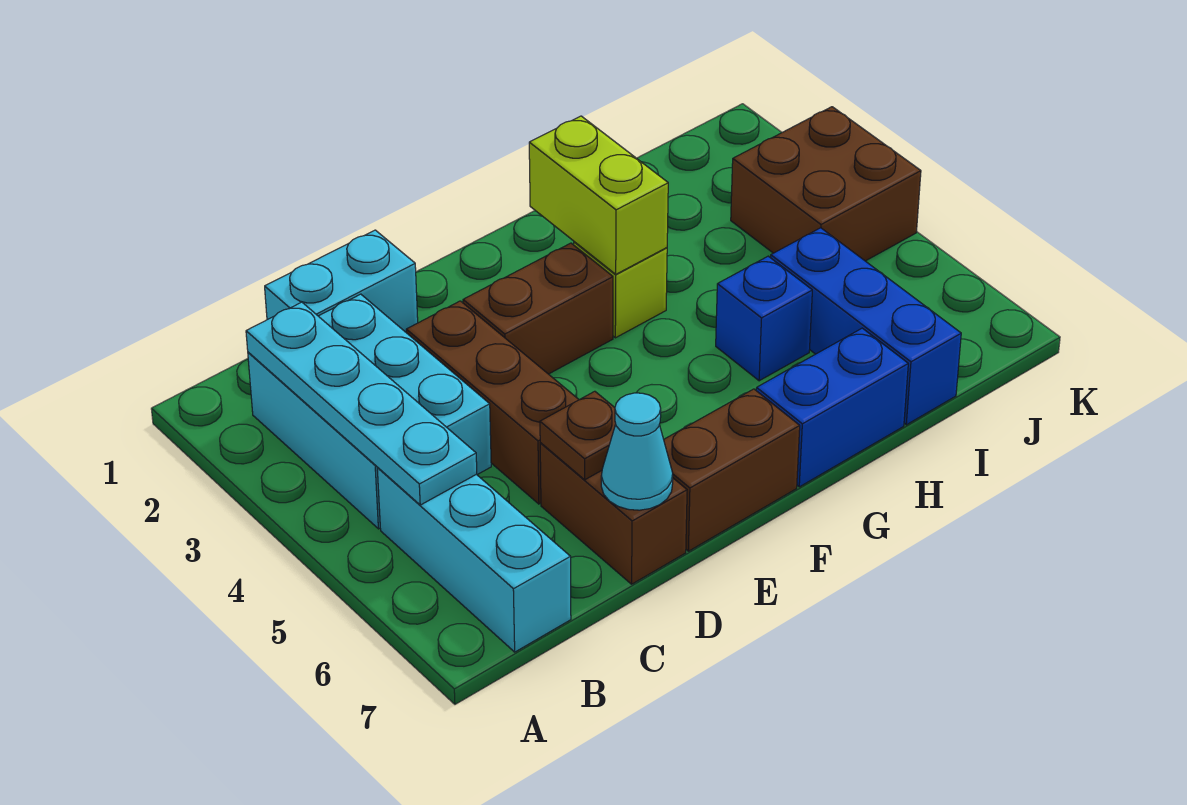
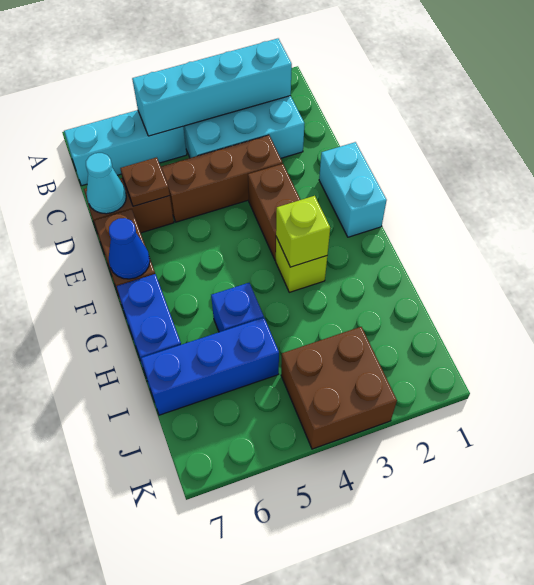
cyan 1x4 plate [246,302,477,505] -> cyan 1x4 brick [132,39,292,136]
cyan 1x2 brick [265,230,418,332] -> cyan 1x2 brick moved to [319,142,387,237]
none -> blue 1x1 cone [109,218,150,279]
lime 1x2 brick [529,116,668,274] -> lime 1x1 brick [276,196,330,267]

